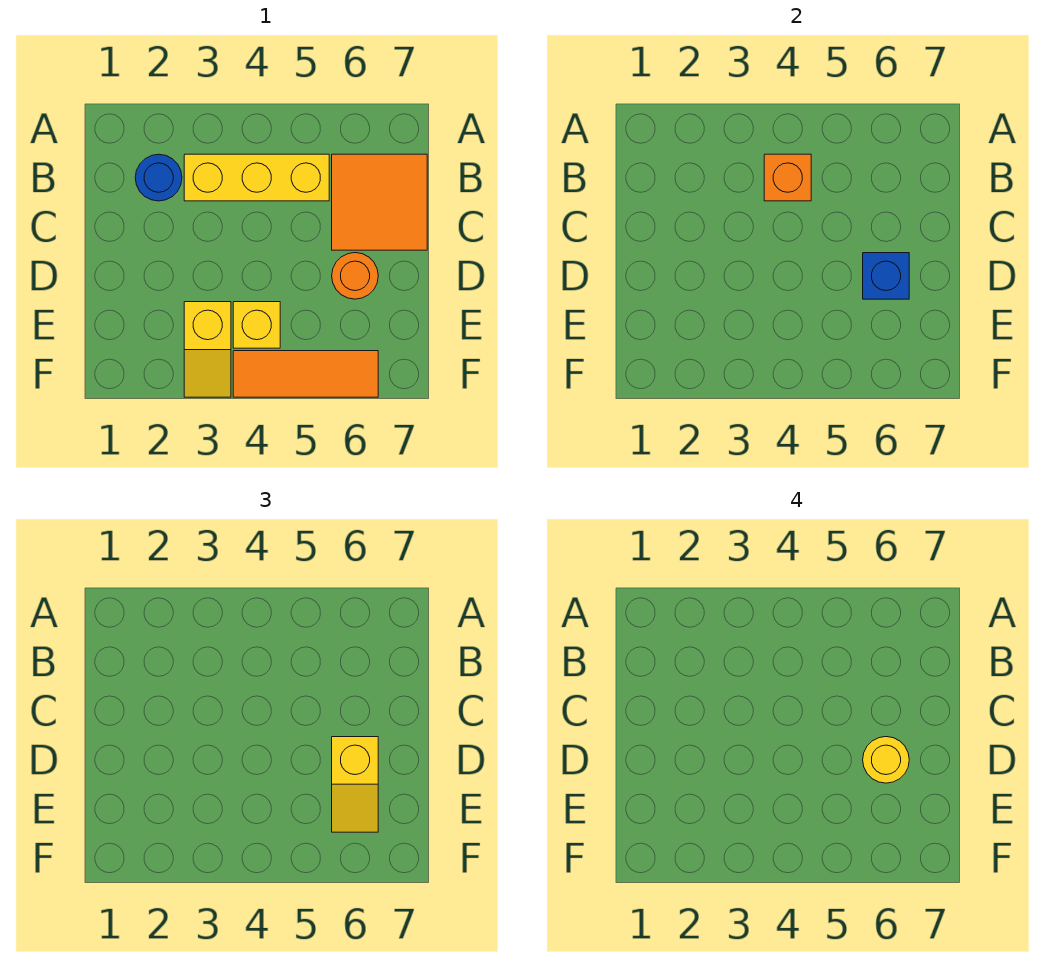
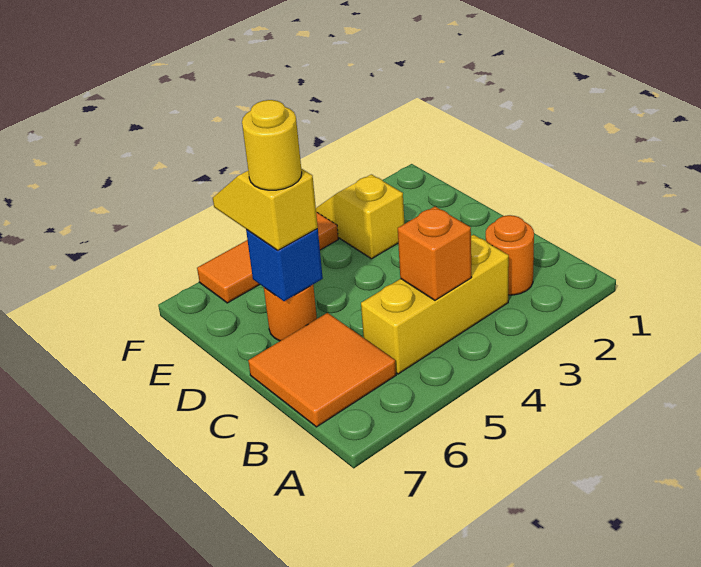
blue 1x1 round brick [135,154,182,201] -> orange 1x1 round brick [486,215,534,295]
yellow 1x1 brick [233,302,280,348] -> none

